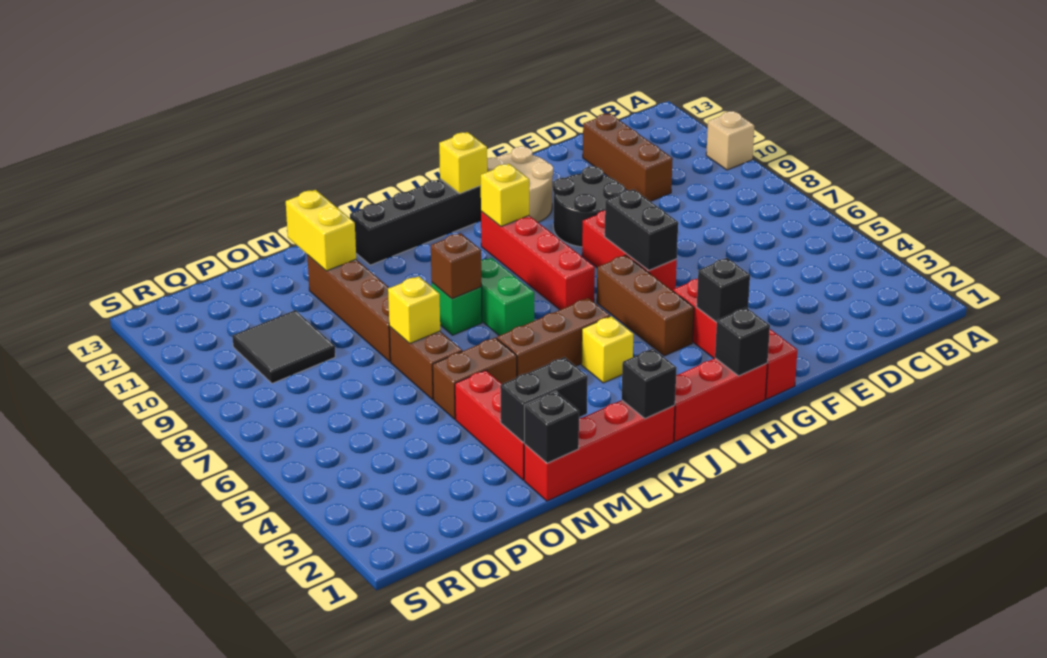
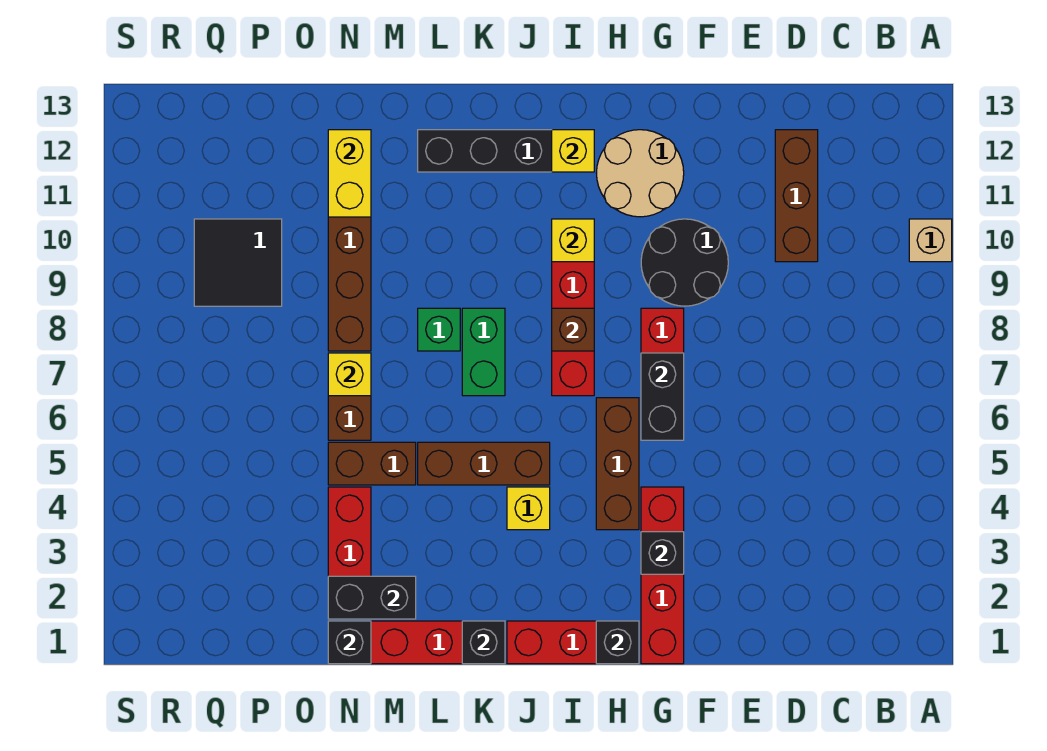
brown 1x1 brick [431,233,482,299] -> brown 1x1 brick moved to [552,308,594,351]

